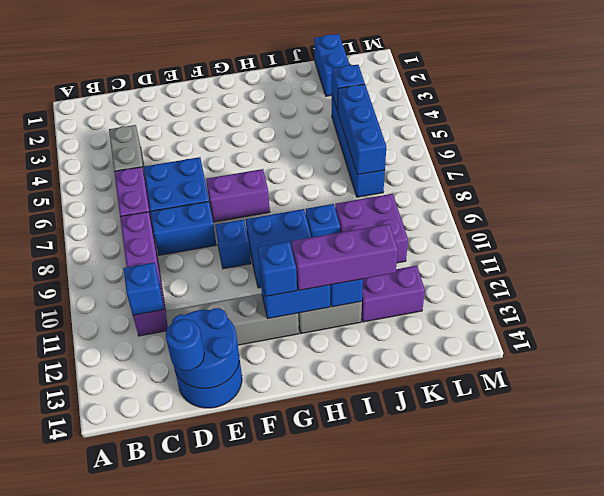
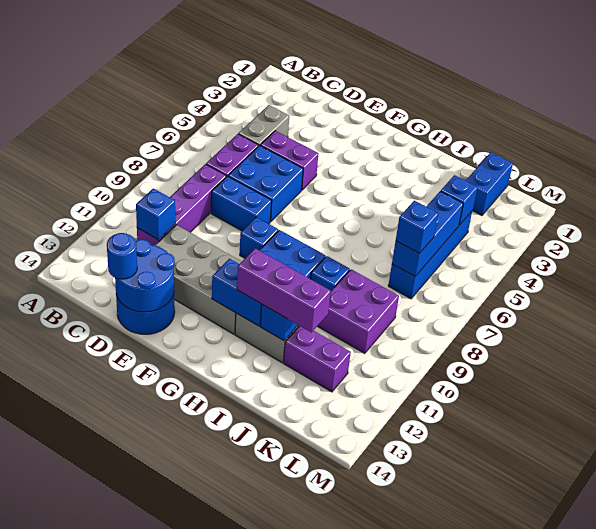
grey 1x4 brick [166,294,299,345] -> grey 2x4 brick [155,225,241,334]
purple 1x2 brick [206,169,270,222] -> purple 1x2 brick moved to [260,131,318,190]
blue 1x1 brick [258,241,297,296] -> blue 1x1 brick moved to [396,201,438,253]

